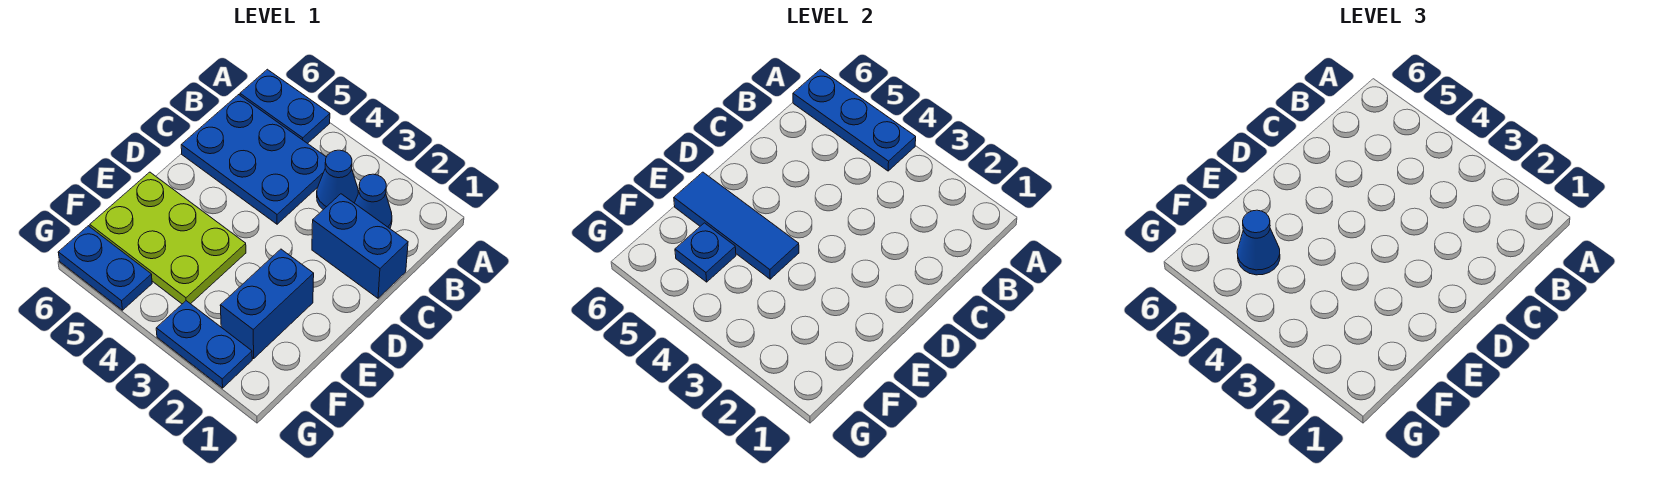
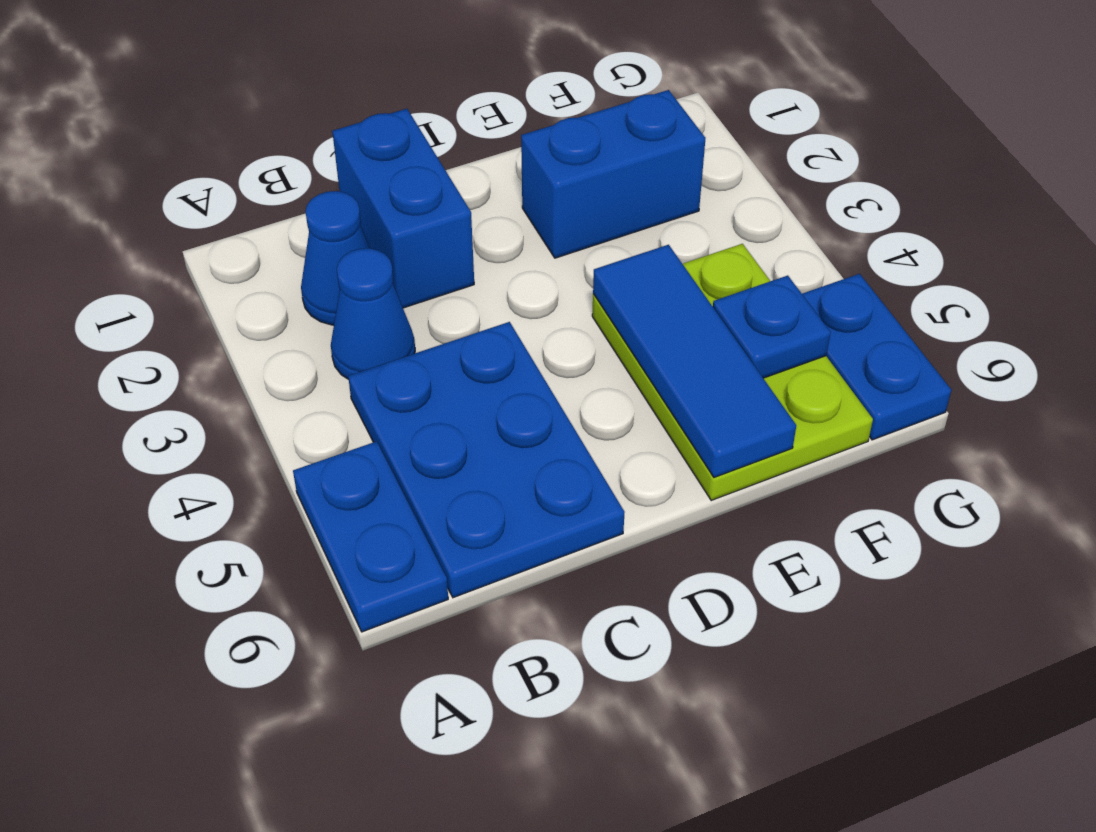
blue 1x3 plate [793,69,916,171] -> none
blue 1x1 cone [1237,210,1280,275] -> none
blue 1x2 plate [156,301,252,388] -> none

